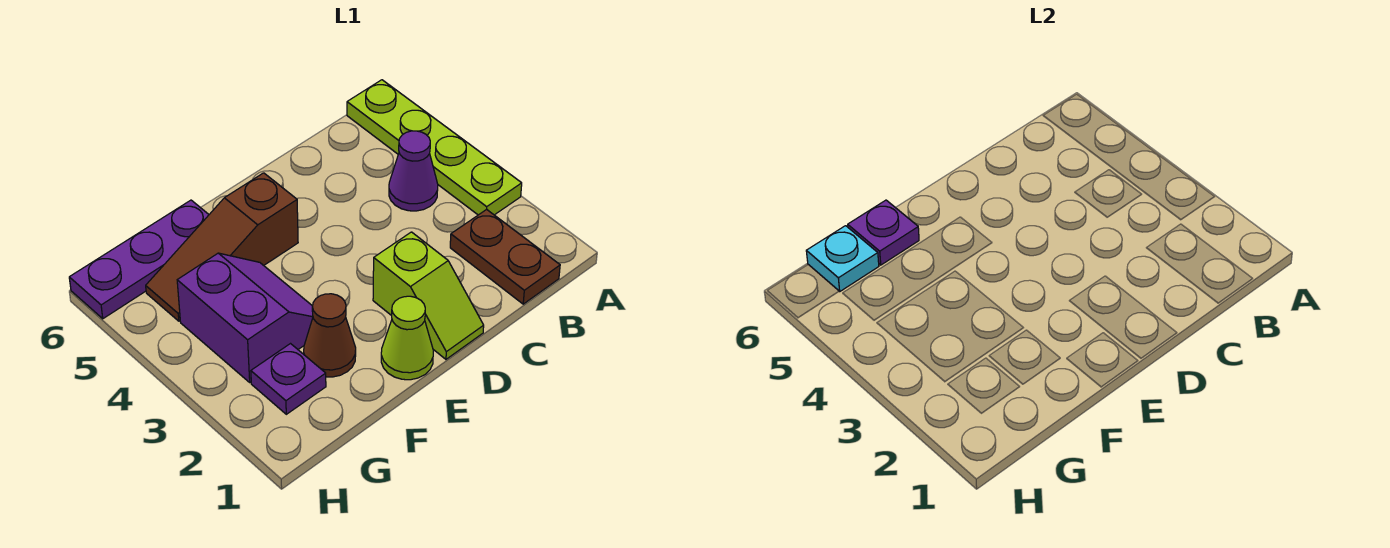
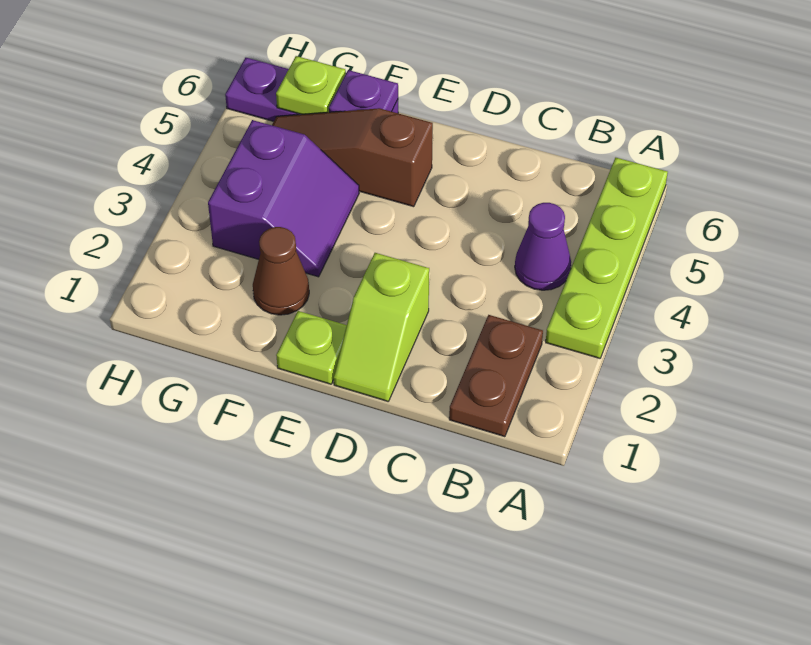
lime 1x1 cone [381,296,433,380] -> lime 1x1 plate [276,311,347,384]
purple 1x1 plate [251,344,326,414] -> none
cyan 1x1 plate [806,226,879,291] -> lime 1x1 plate [276,56,346,114]

